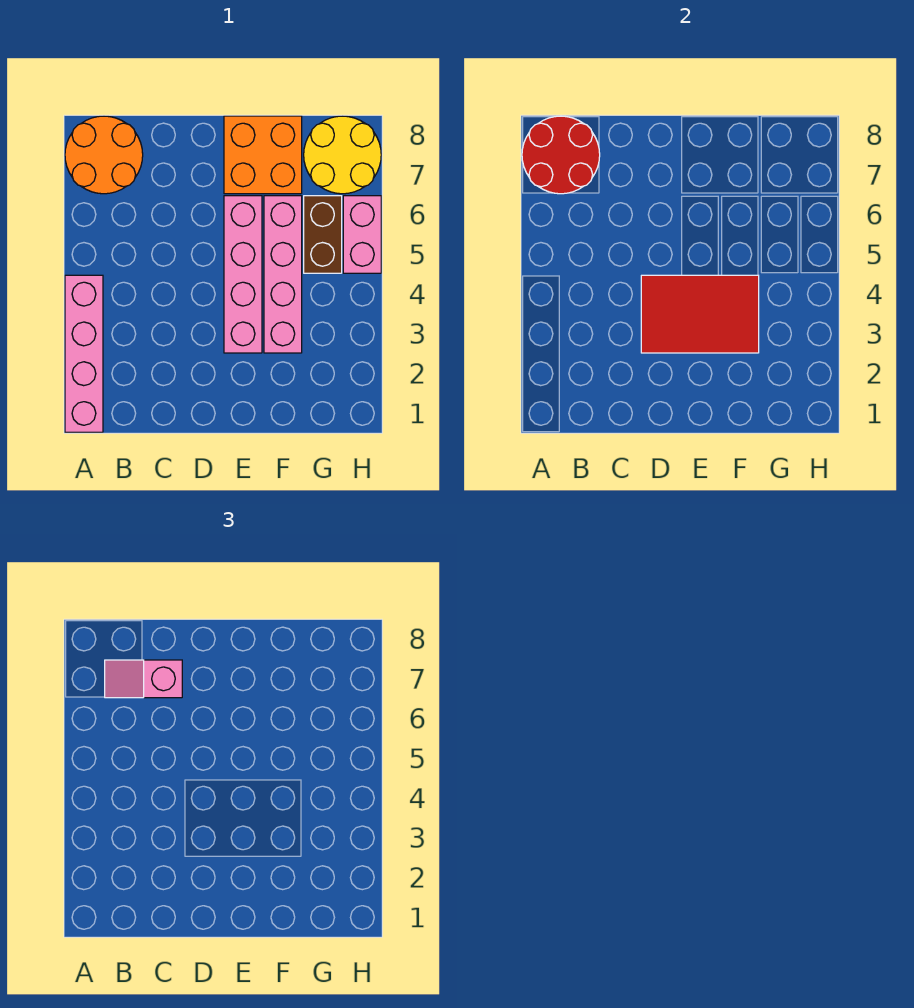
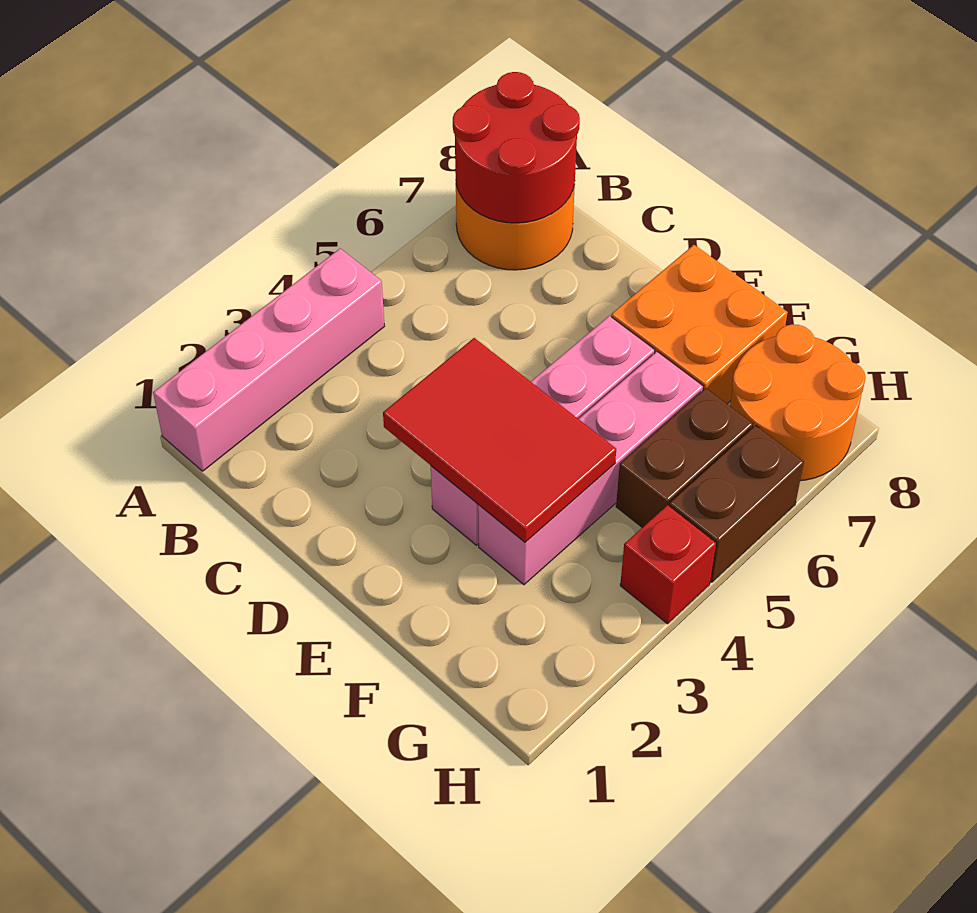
pink 1x2 slope [105,660,182,698] -> none
yellow 2x2 round brick [304,116,381,194] -> orange 2x2 round brick [730,324,866,481]
none -> red 1x1 brick [620,505,716,624]
pink 1x2 brick [343,196,381,273] -> brown 1x2 brick [669,425,804,583]

